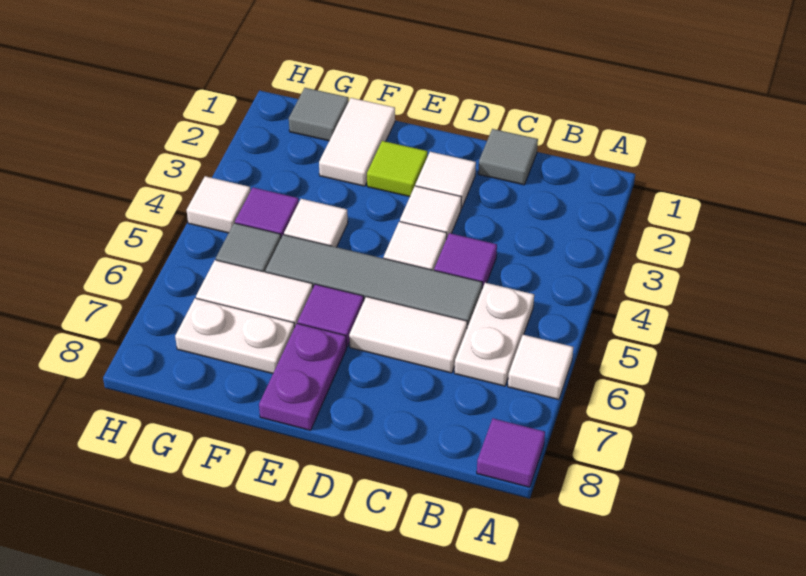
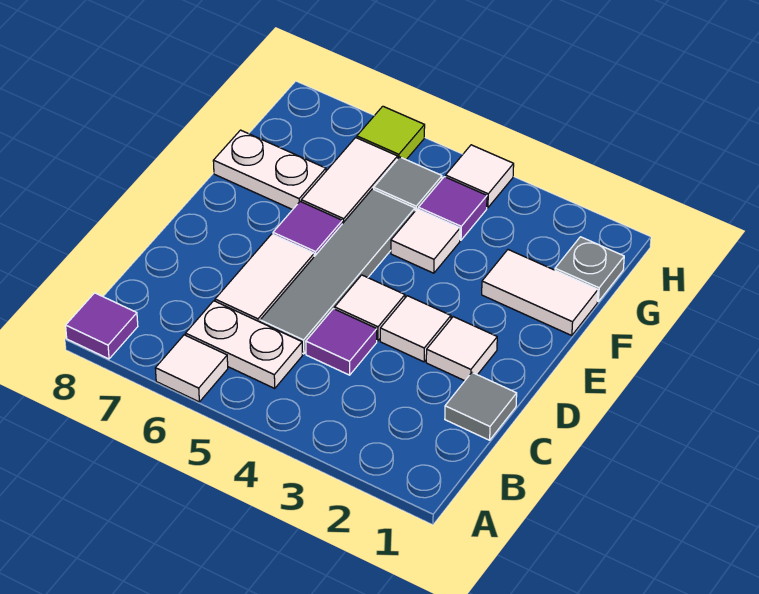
lime 1x1 tile [367,141,428,197] -> lime 1x1 tile moved to [357,106,425,159]
purple 1x2 plate [259,323,347,430] -> none
white 1x2 plate [175,298,295,374] -> white 1x2 plate turned to [213,130,326,210]
grey 1x1 tile [289,88,349,141] -> grey 1x1 plate [555,237,624,301]

